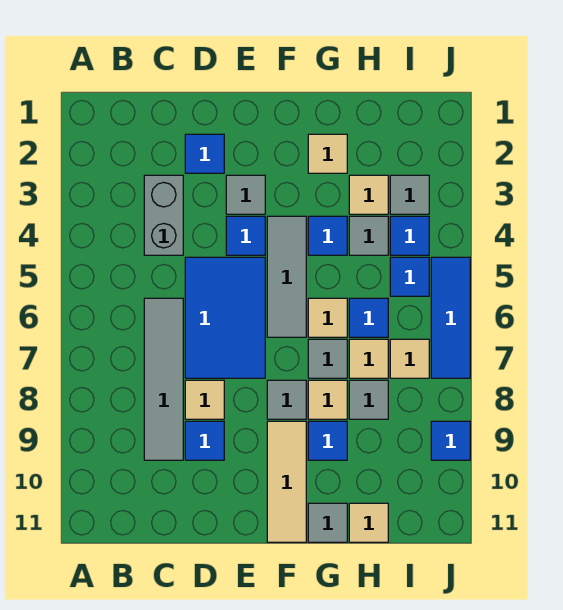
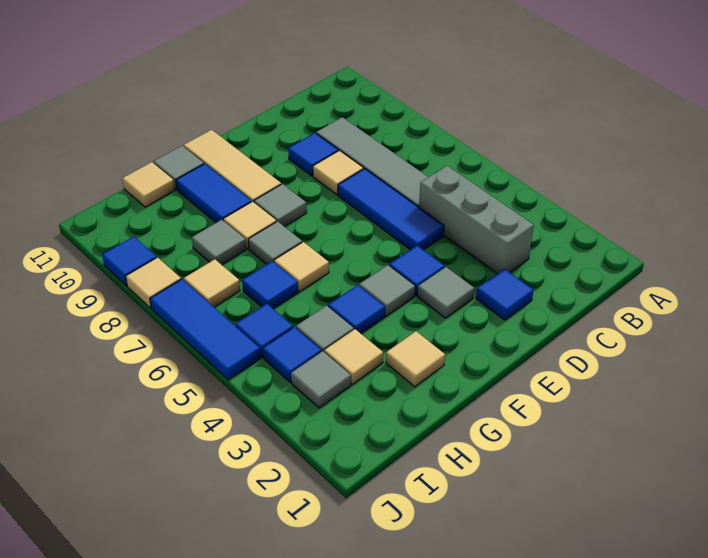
grey 1x2 brick [144,175,183,255] -> grey 1x3 brick [419,166,534,273]
blue 2x3 tile [185,257,265,378] -> blue 1x3 tile [338,169,444,250]
grey 1x3 tile [267,216,306,337] -> grey 1x1 tile [359,265,415,316]
blue 1x1 tile [308,421,347,460] -> blue 1x2 tile [176,164,251,223]
tan 1x1 tile [349,339,388,378] -> tan 1x1 tile moved to [126,257,181,308]

